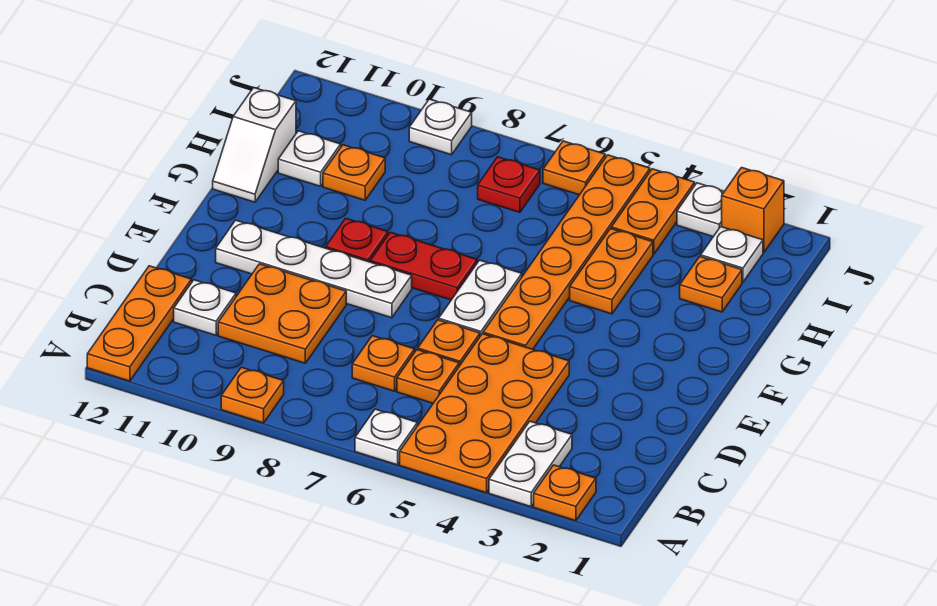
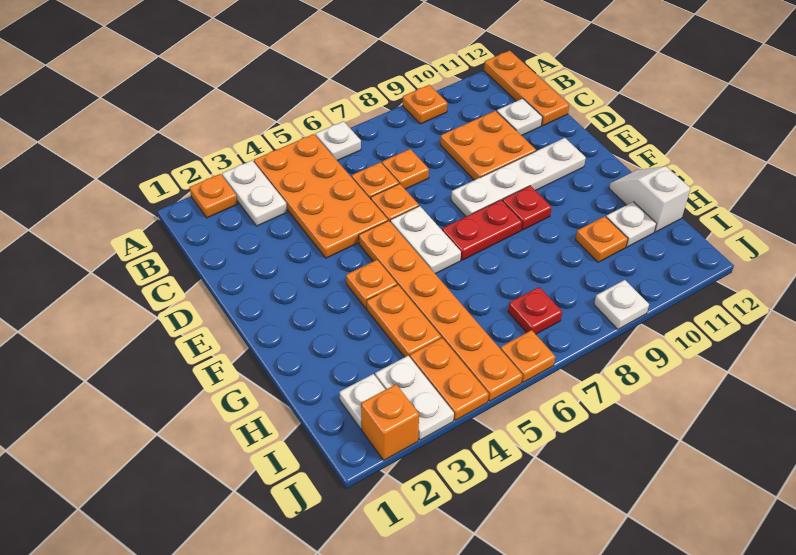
orange 1x1 plate [680,256,742,312] -> orange 1x1 plate moved to [346,260,397,308]
white 1x1 plate [677,183,724,237] -> white 1x2 plate [375,356,454,440]

